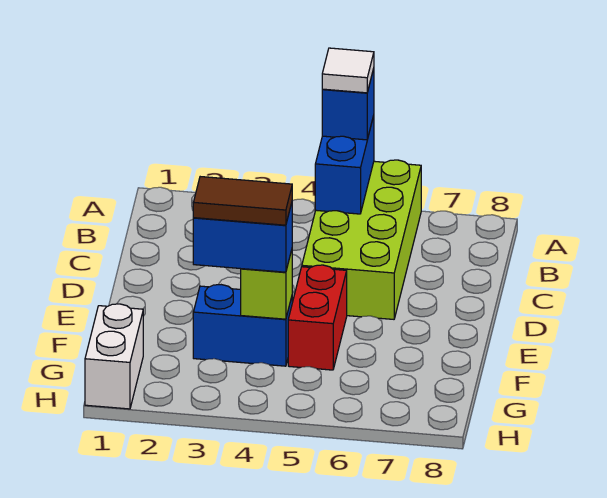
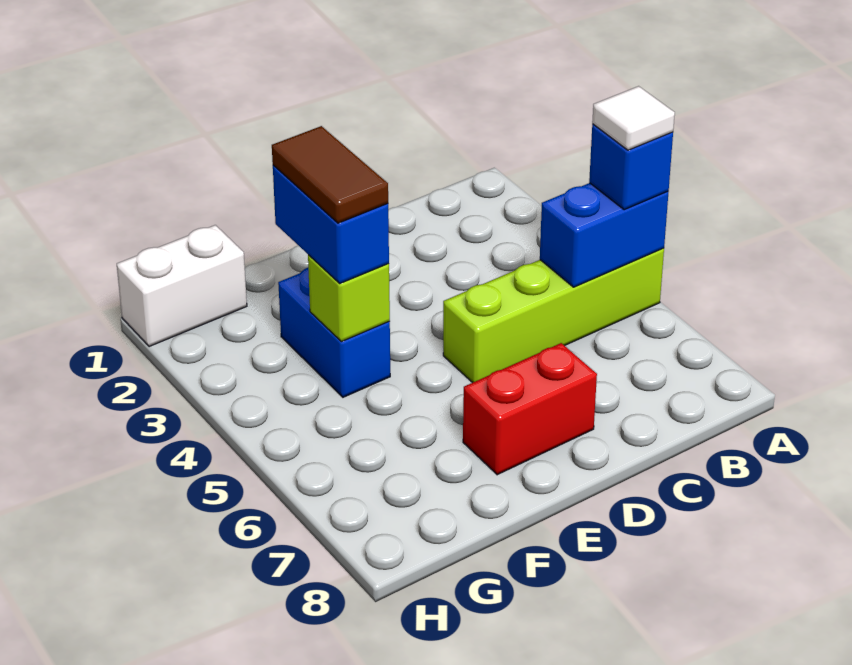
lime 2x4 brick [302,160,421,319] -> lime 1x4 brick [443,248,664,383]
red 1x2 brick [288,265,347,370] -> red 1x2 brick moved to [463,343,597,475]

